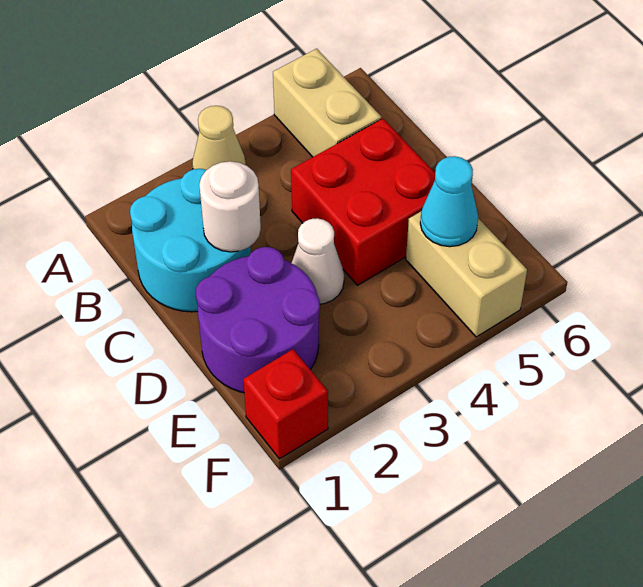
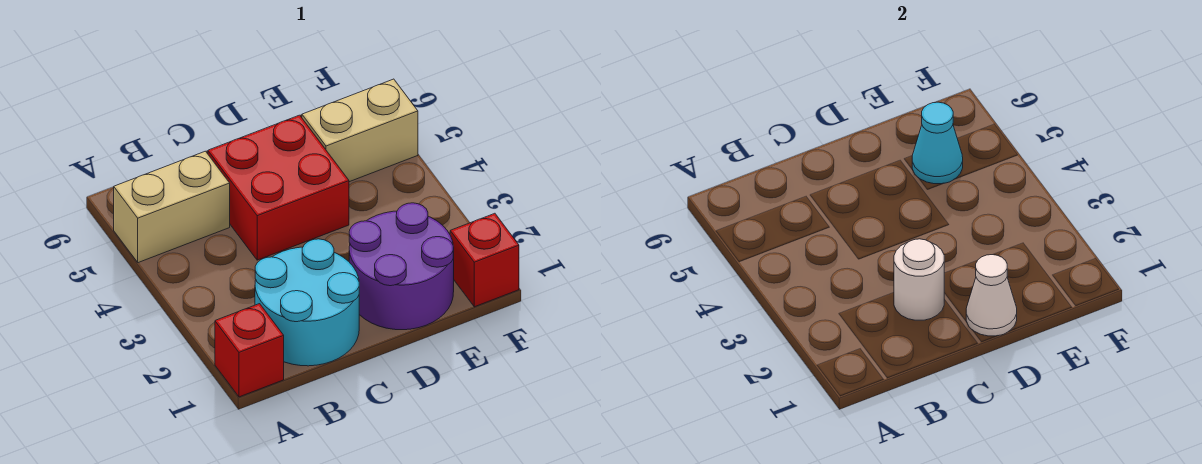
none -> red 1x1 brick [215,304,284,397]
tan 1x1 cone [192,106,246,170] -> none
white 1x1 cone [292,218,344,304] -> white 1x1 cone moved to [966,255,1017,336]

